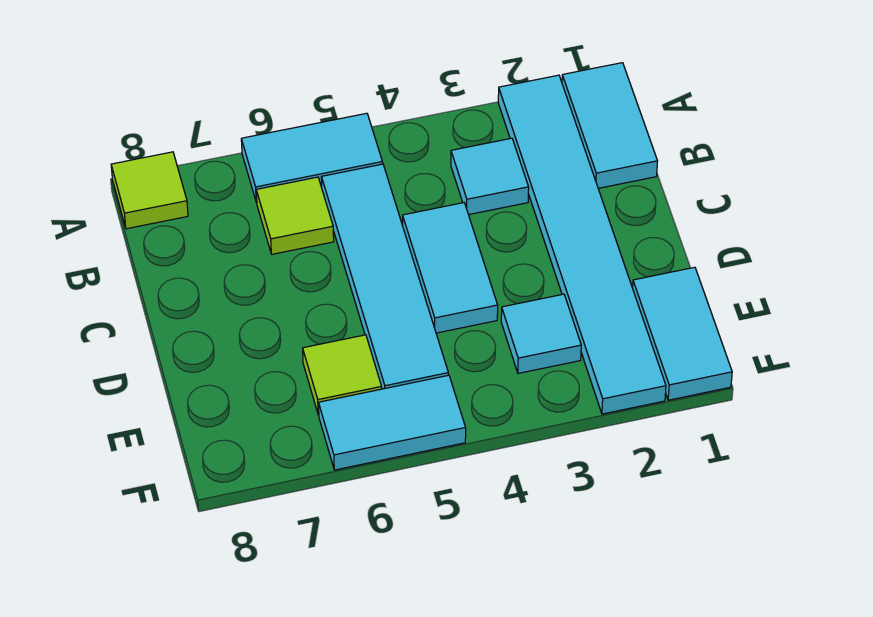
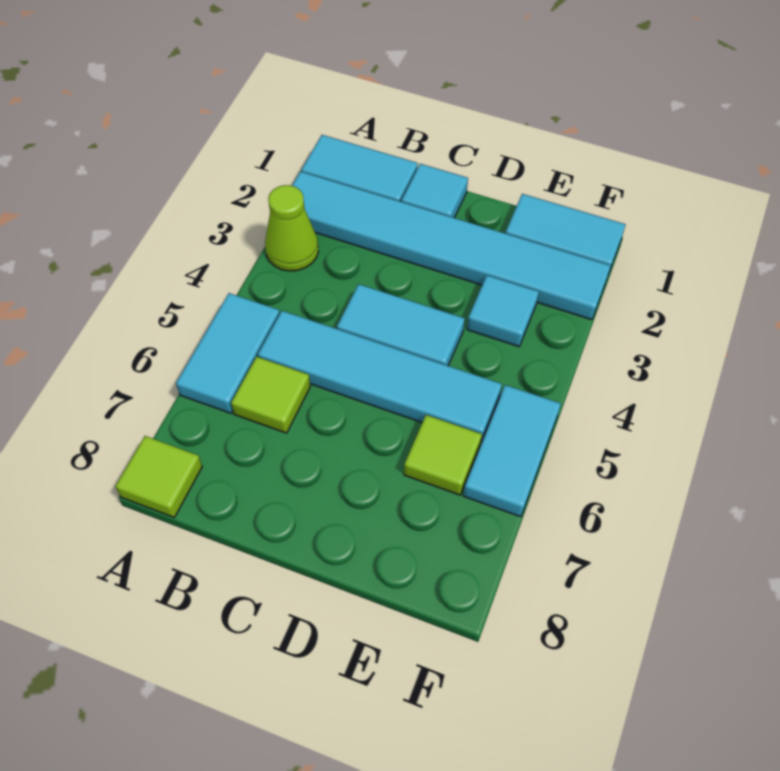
none -> lime 1x1 cone [265,185,319,271]
cyan 1x1 tile [451,138,529,215] -> cyan 1x1 tile moved to [401,164,468,218]

